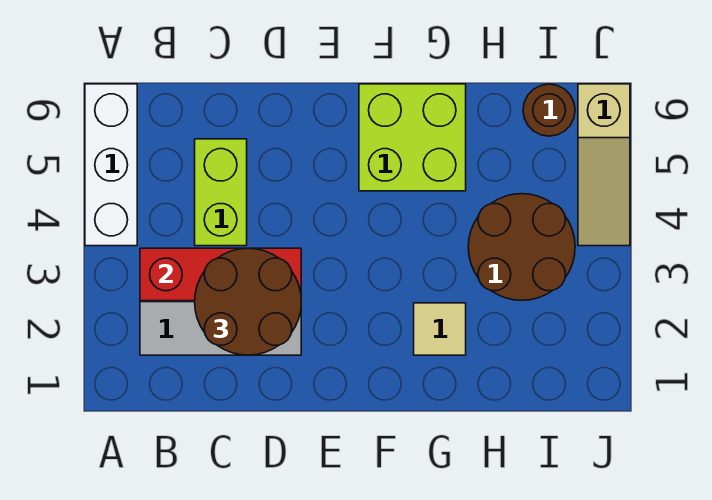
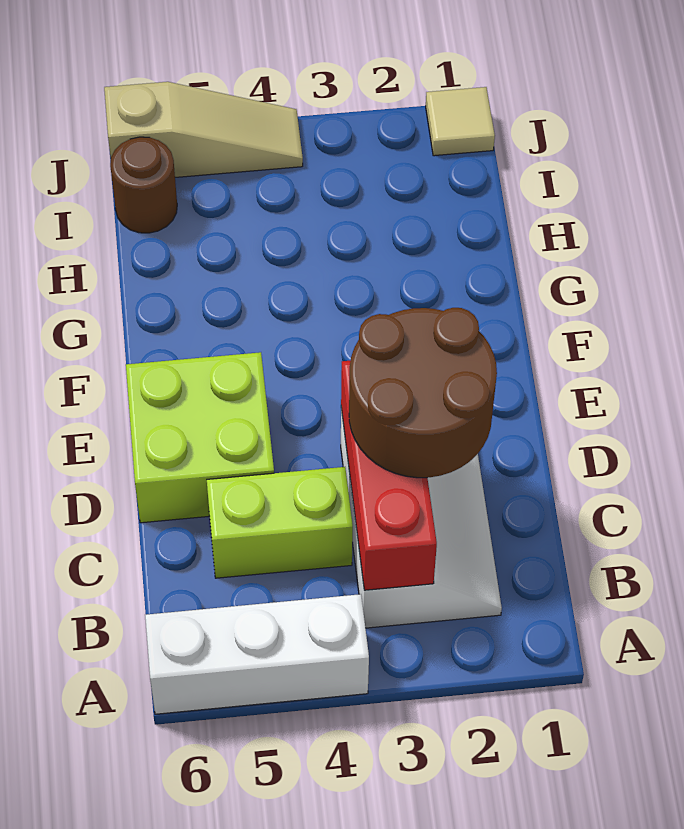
lime 2x2 brick [359,84,466,191] -> lime 2x2 brick moved to [126,352,274,523]
tan 1x1 tile [414,303,466,355] -> tan 1x1 tile moved to [426,87,495,156]
brown 2x2 round brick [468,194,575,300] -> none

